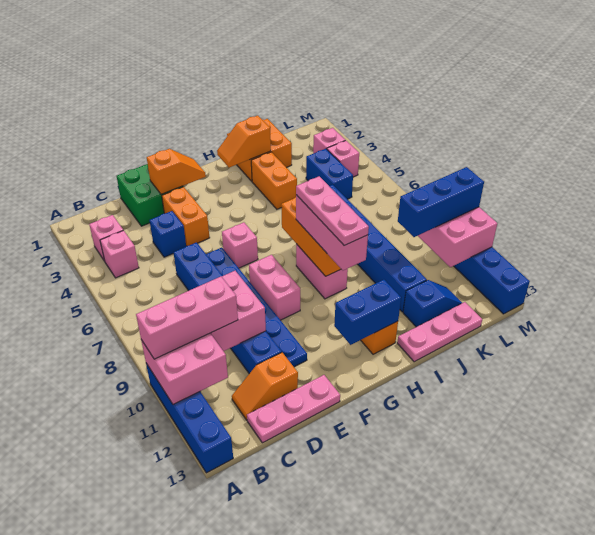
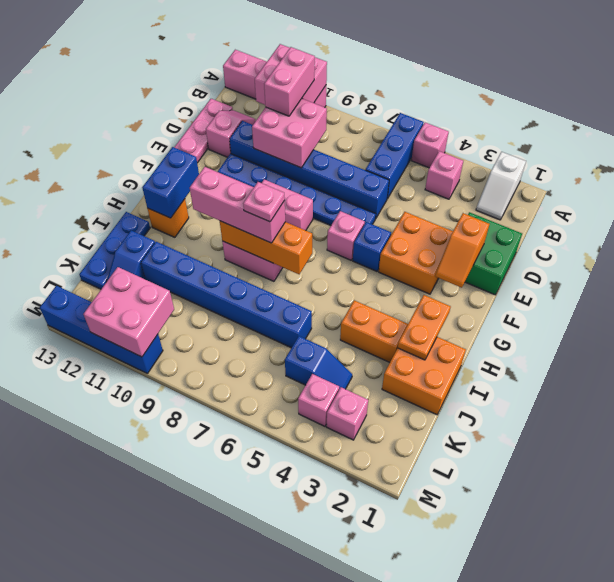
none -> white 1x2 slope [476,152,526,220]
blue 1x4 brick [146,363,233,473] -> pink 1x4 brick [223,50,326,107]
pink 1x3 brick [136,277,238,359] -> pink 1x2 brick [264,47,315,116]
pink 1x1 brick [89,215,123,261] -> pink 1x1 brick moved to [411,123,449,168]
orange 1x2 slope [232,353,298,420] -> pink 1x2 slope [206,110,256,157]
blue 1x1 brick [150,211,186,257] -> blue 1x1 brick moved to [353,222,391,271]
orange 1x2 brick [162,187,210,246] -> orange 2x2 brick [379,212,453,294]
orange 1x2 slope [217,116,271,167] -> orange 1x2 plate [398,295,451,360]
pink 1x3 plate [296,176,369,245] -> pink 1x1 plate [243,182,285,222]
pink 1x3 plate [397,302,482,362] -> blue 1x3 plate [79,212,150,289]
blue 1x2 brick [306,149,353,199] -> blue 1x2 slope [285,336,352,389]
blue 1x3 brick [398,167,484,237] -> blue 1x3 brick moved to [366,113,424,199]

